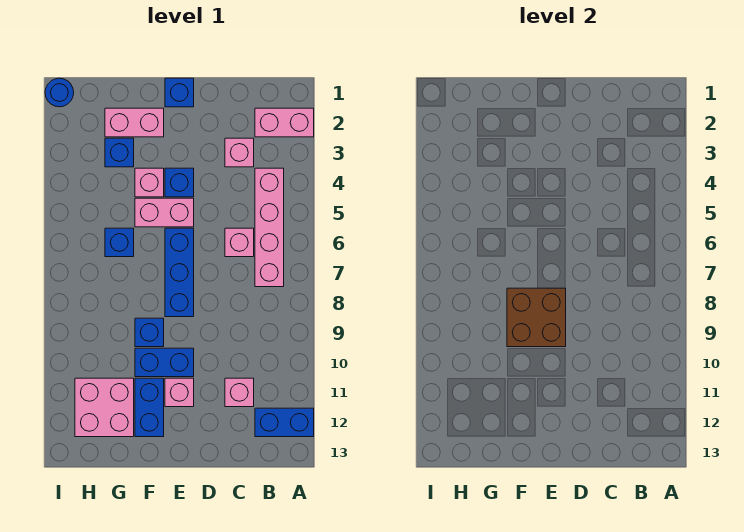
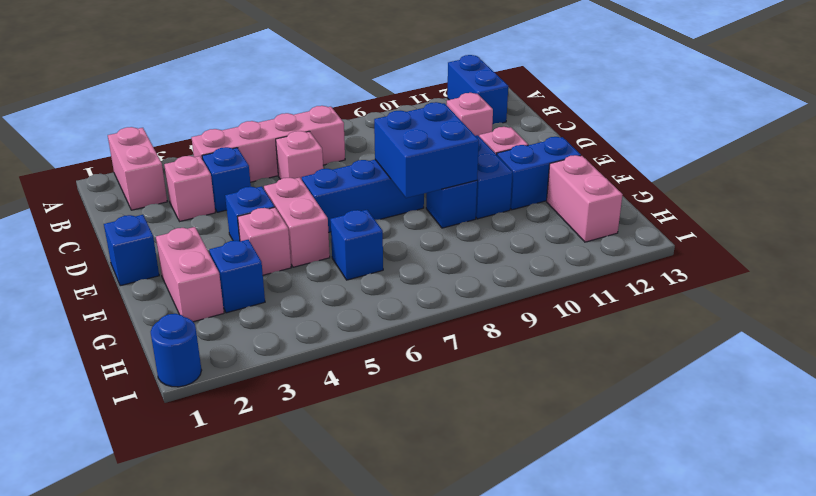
none -> blue 1x1 brick [202,147,251,212]
brown 2x2 brick [507,288,566,347] -> blue 2x2 brick [374,102,479,198]
pink 2x2 brick [75,378,134,437] -> pink 1x2 brick [547,155,623,242]

